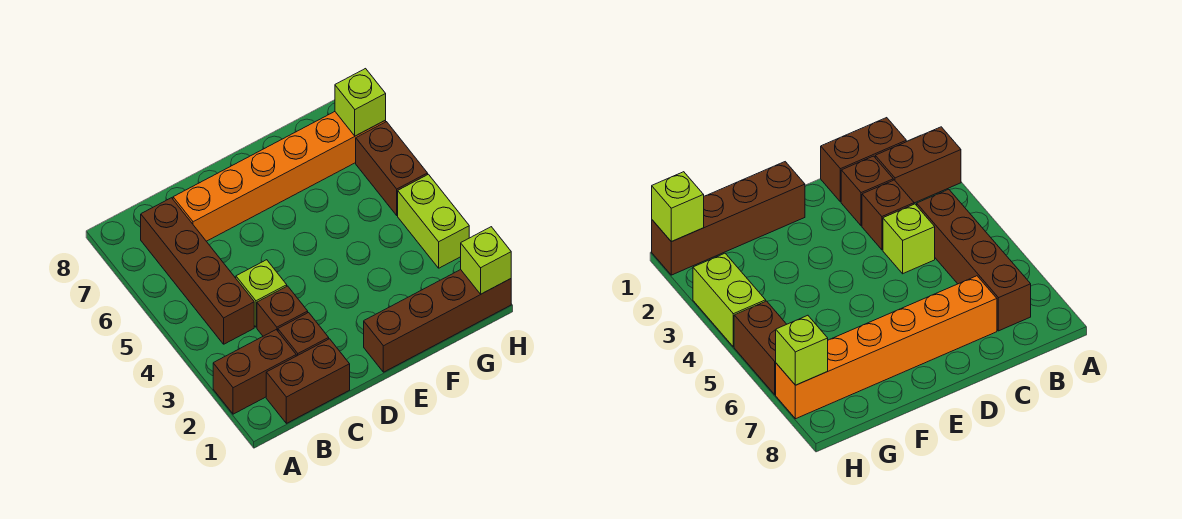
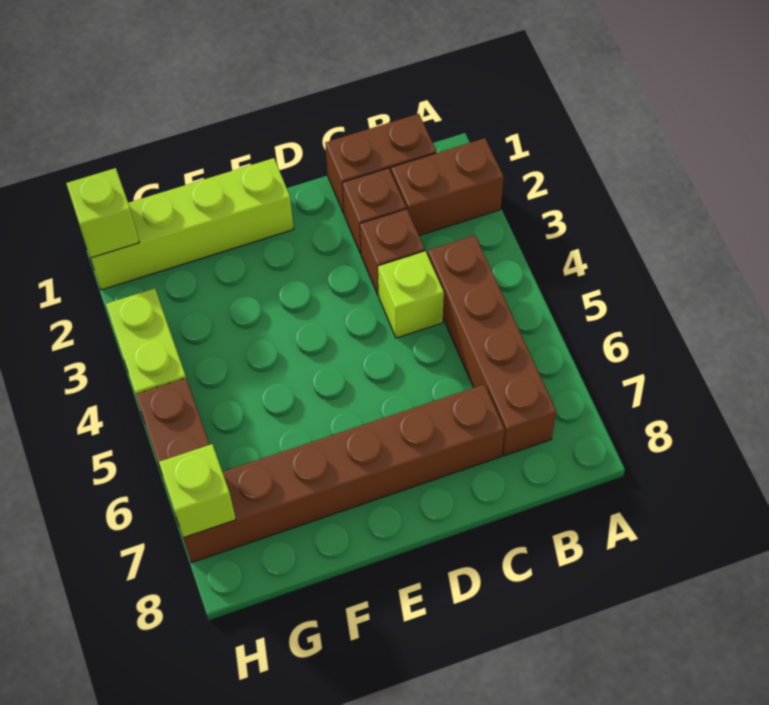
orange 1x6 brick [173,112,386,241] -> brown 1x6 brick [176,384,504,563]
brown 1x4 brick [364,270,511,372] -> lime 1x4 brick [86,158,293,290]

